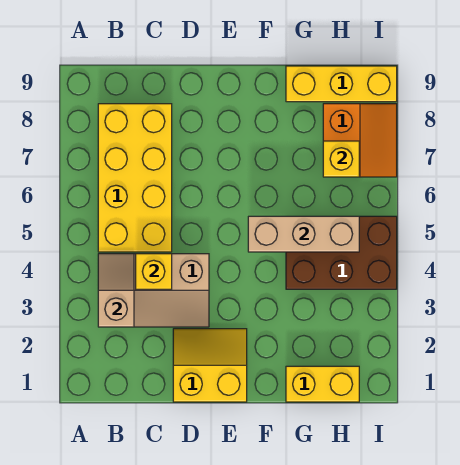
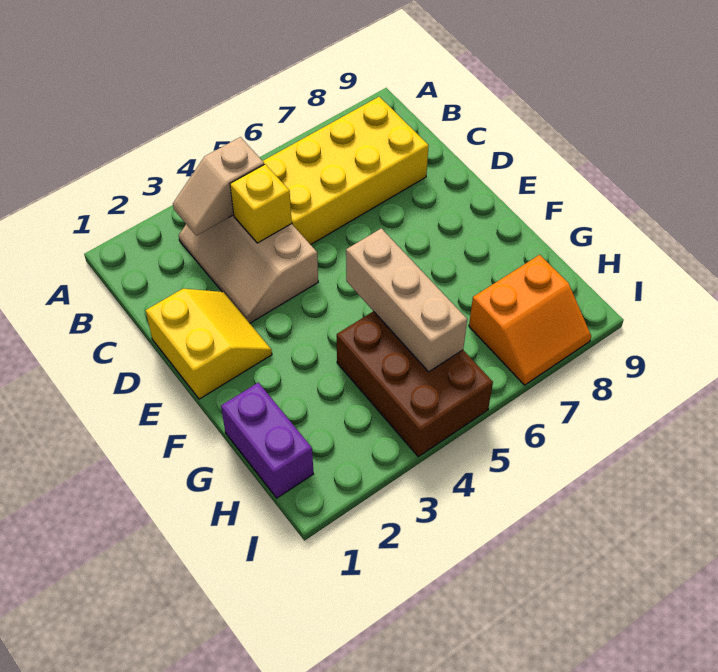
tan 1x2 slope [98,254,134,327] -> tan 1x2 slope turned to [173,137,264,236]
yellow 1x2 brick [286,366,359,402] -> purple 1x2 brick [221,383,313,498]
yellow 1x3 brick [286,66,397,102] -> none
yellow 1x1 brick [323,141,359,177] -> none

